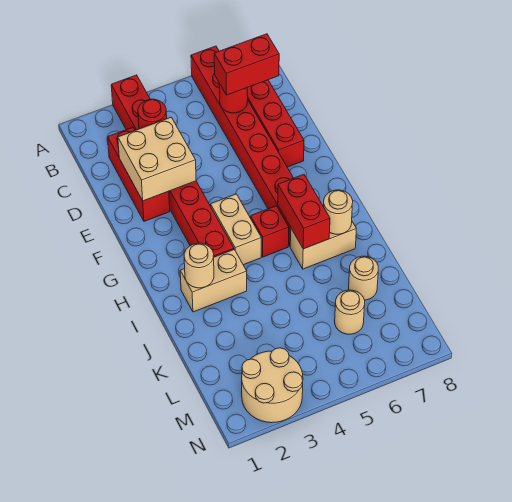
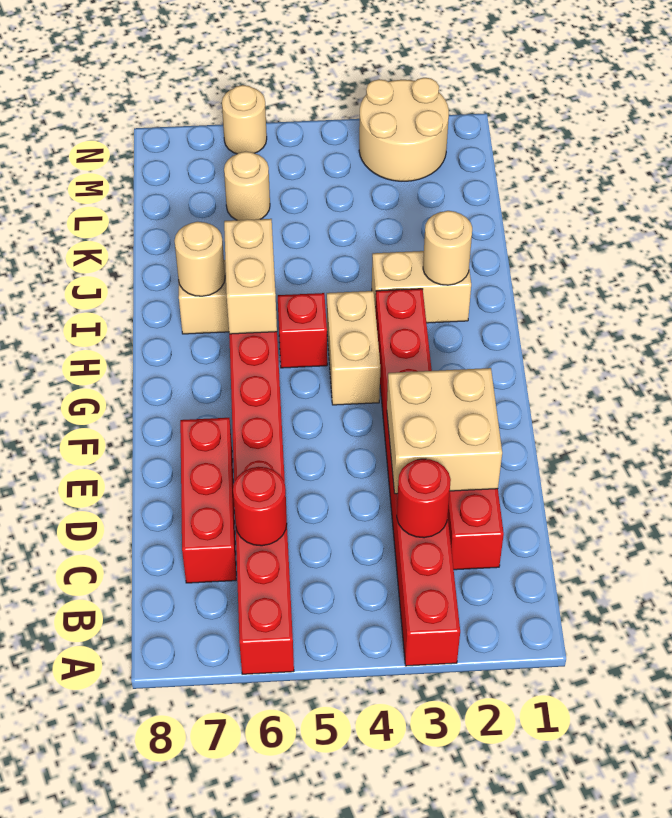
red 1x2 brick [214,34,279,95] -> none
red 1x2 brick [278,174,330,249] -> tan 1x2 brick [224,219,277,334]
tan 1x1 round brick [349,256,378,300] -> tan 1x1 round brick moved to [222,85,267,154]

